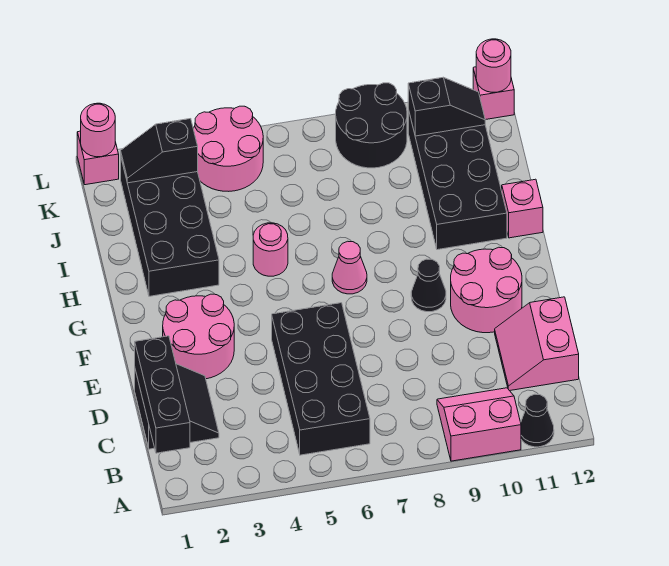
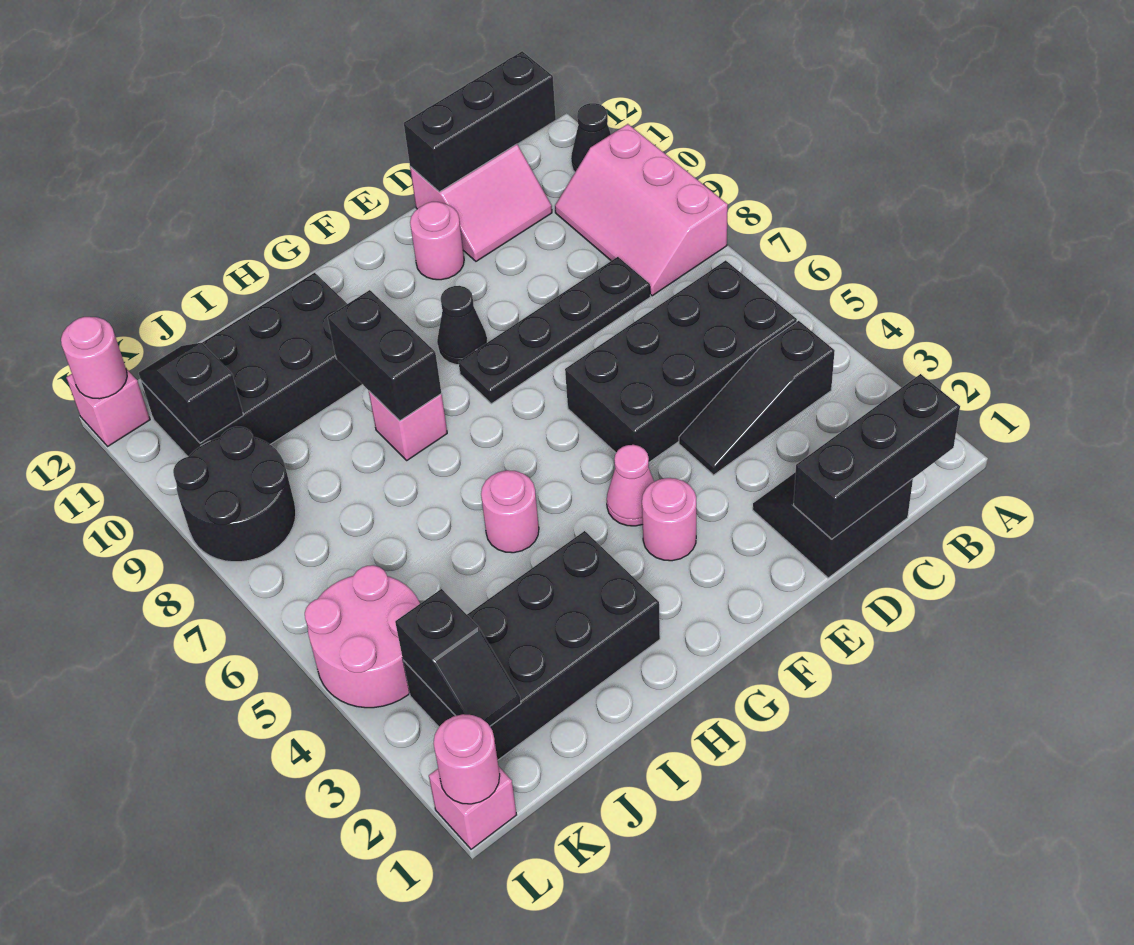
pink 2x2 slope [437,388,521,461] -> pink 2x3 slope [555,124,728,296]
none -> black 1x3 slope [679,321,835,475]
none -> black 1x3 brick [404,51,556,192]
none -> black 1x4 plate [459,257,650,404]
pink 2x2 round brick [163,294,234,379] -> pink 1x1 round brick [642,478,696,561]
pink 2x2 round brick [451,247,522,333] -> pink 1x1 round brick [410,202,464,280]
pink 1x1 cone [332,241,367,294] -> pink 1x1 cone moved to [607,445,654,526]
none -> black 1x2 brick [328,290,441,421]
pink 1x1 brick [502,179,543,238] -> pink 1x1 brick moved to [369,391,447,460]

